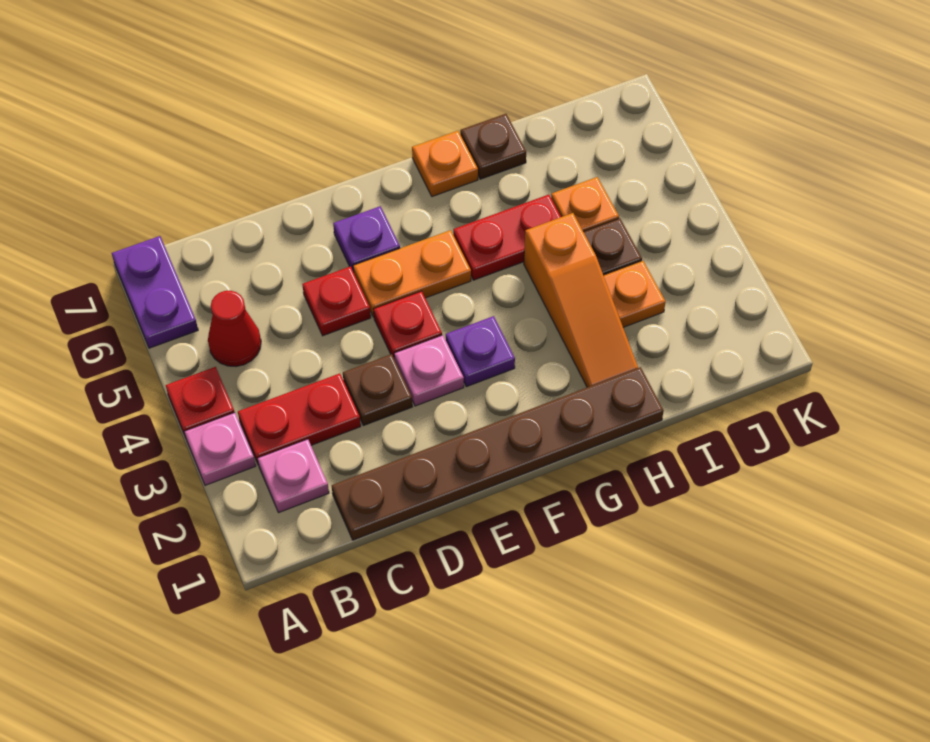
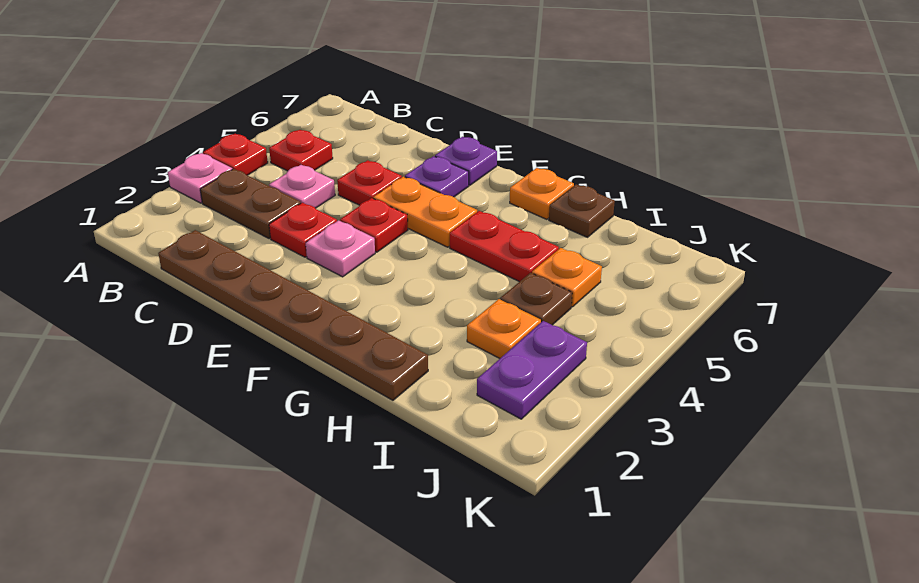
purple 1x2 plate [112,236,198,348] -> purple 1x2 plate moved to [477,321,587,419]
pink 1x1 plate [257,439,329,513] -> pink 1x1 plate moved to [269,165,335,208]
red 1x2 plate [238,373,361,465] -> brown 1x2 plate [200,169,301,239]
red 1x1 cone [208,291,261,366] -> red 1x1 plate [269,130,333,171]
brown 1x1 plate [343,354,412,426] -> red 1x1 plate [269,203,337,257]
purple 1x1 plate [446,316,515,387] -> purple 1x1 plate moved to [435,137,497,185]
orange 1x3 slope [524,213,638,387] -> none

